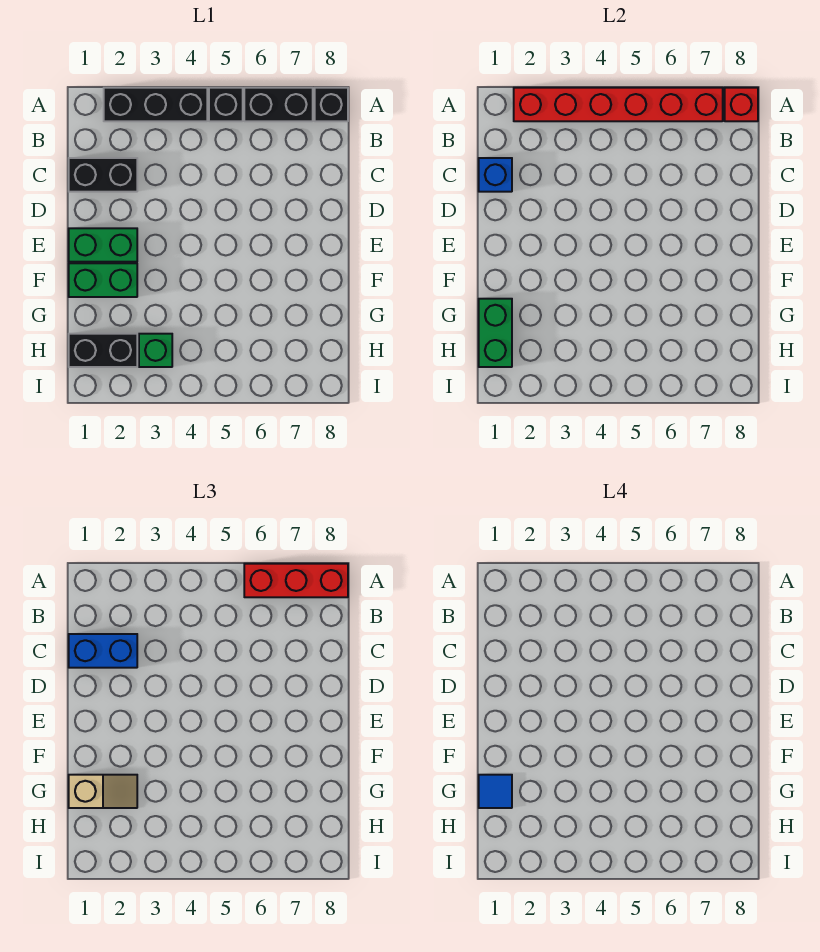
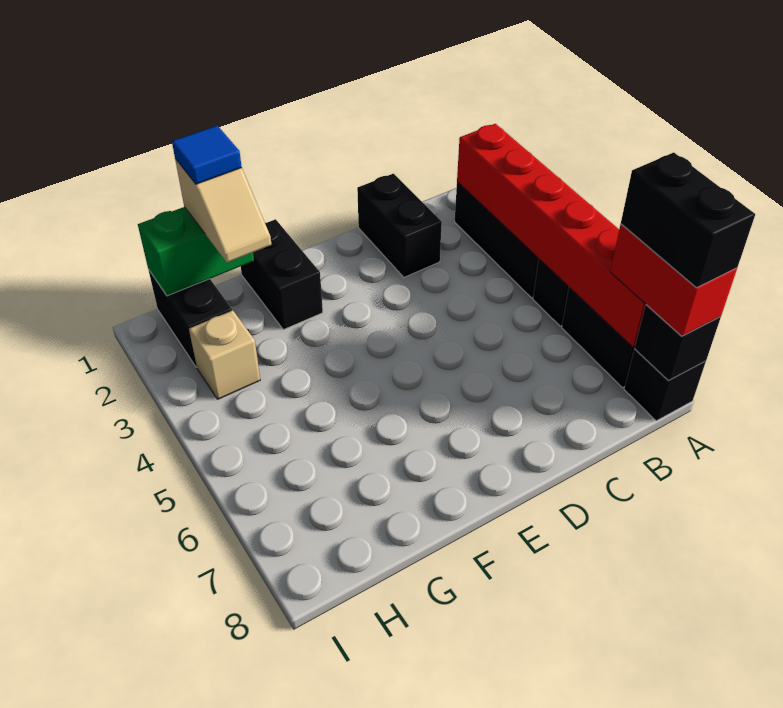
red 1x3 brick [244,564,348,597] -> red 1x2 brick [610,224,737,336]
none -> black 1x2 brick [621,152,755,288]
red 1x1 brick [725,88,758,121] -> black 1x1 brick [634,305,721,380]
blue 1x1 brick [479,158,512,192] -> none
blue 1x2 brick [69,634,137,668] -> none
green 1x2 brick [69,228,137,262] -> none
green 1x2 brick [69,263,137,297] -> black 1x2 brick [241,219,323,330]
green 1x1 brick [139,334,172,367] -> tan 1x1 brick [189,310,260,399]

